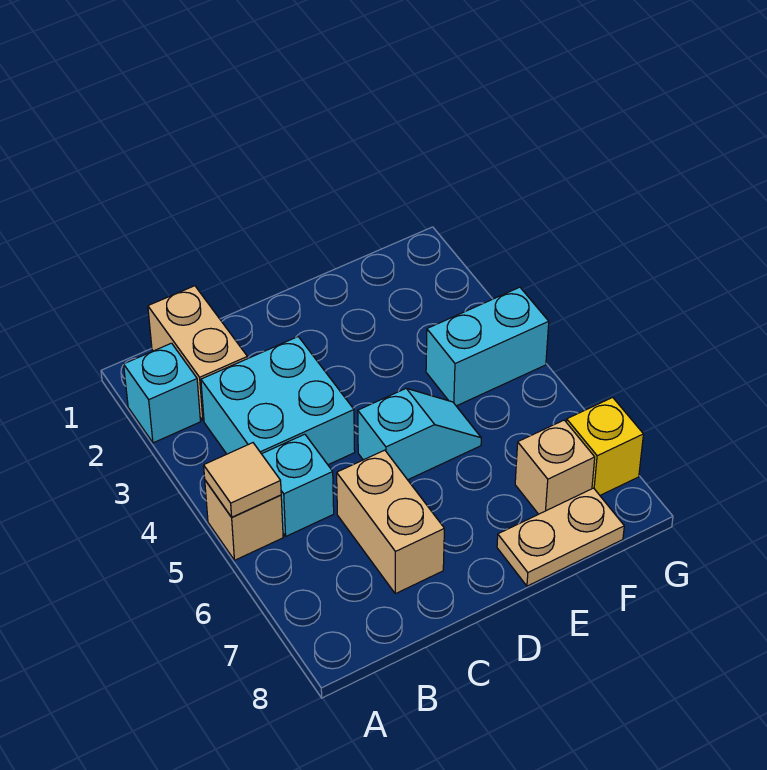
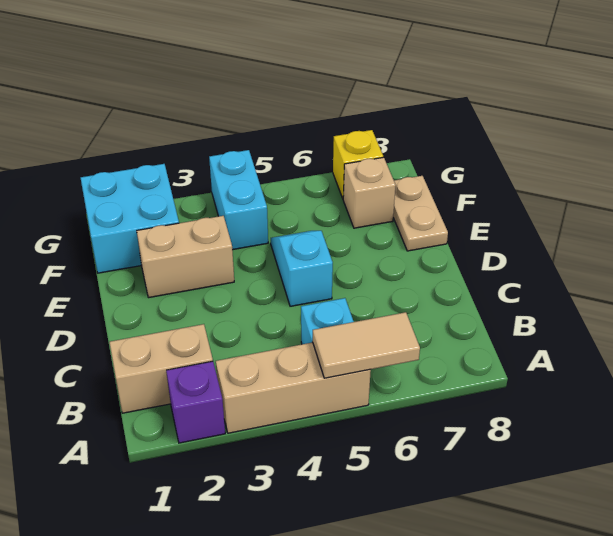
cyan 1x1 brick [124,343,201,443] -> purple 1x1 brick [166,361,225,443]
tan 1x1 brick [205,480,283,560] -> tan 1x3 brick [216,342,371,433]
tan 1x1 tile [204,443,281,517] -> tan 1x2 tile [313,312,420,378]
cyan 2x2 brick [201,337,355,465] -> cyan 2x2 brick moved to [81,164,179,273]
tan 1x2 brick [337,450,444,594] -> tan 1x2 brick moved to [137,216,234,298]

